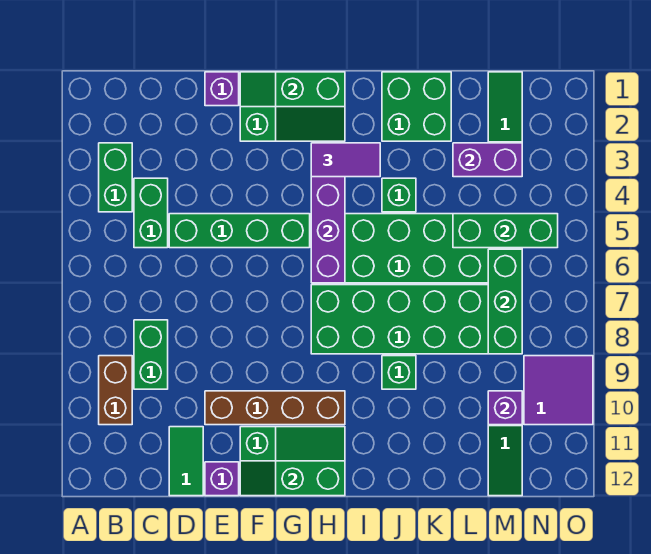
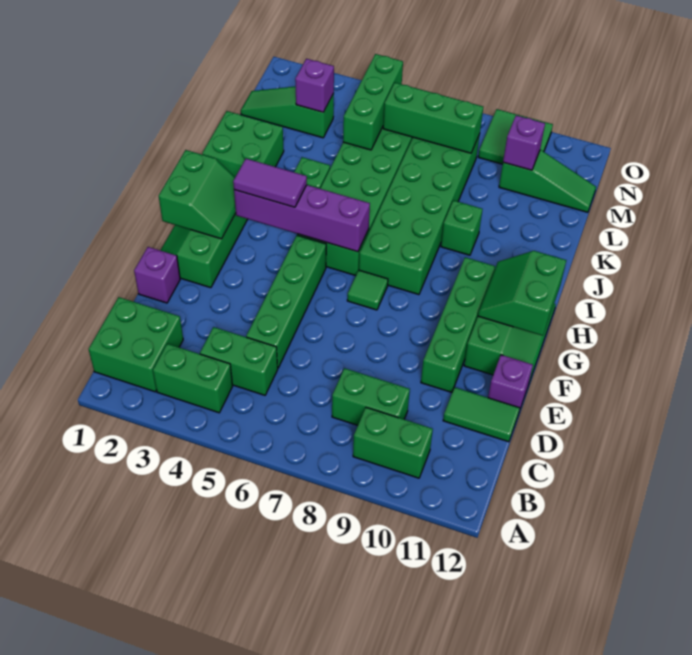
none -> green 2x2 brick [89,297,183,392]
brown 1x2 brick [99,356,132,425] -> green 1x2 brick [353,407,433,478]
brown 1x4 brick [205,391,345,425] -> green 1x4 brick [421,257,495,392]
none -> green 1x1 tile [347,270,388,310]
purple 1x2 tile [311,143,380,177] -> purple 1x2 tile turned to [233,159,307,207]
purple 1x2 brick [453,143,522,177] -> purple 1x1 brick [295,59,334,112]
purple 2x2 tile [524,356,593,425] -> green 2x2 tile [478,109,553,164]

